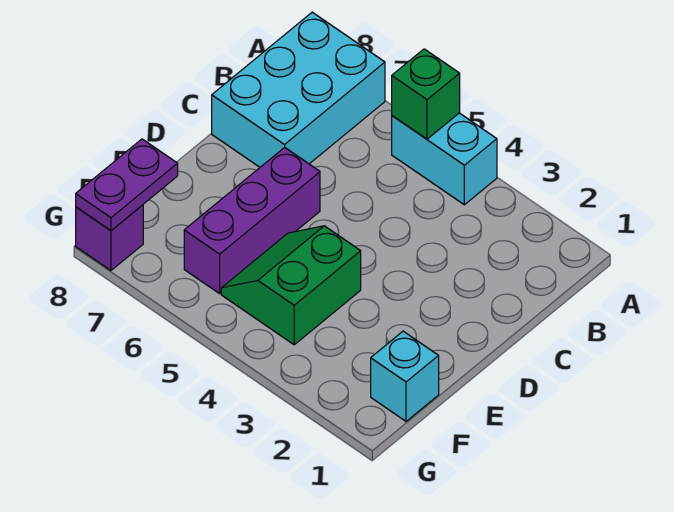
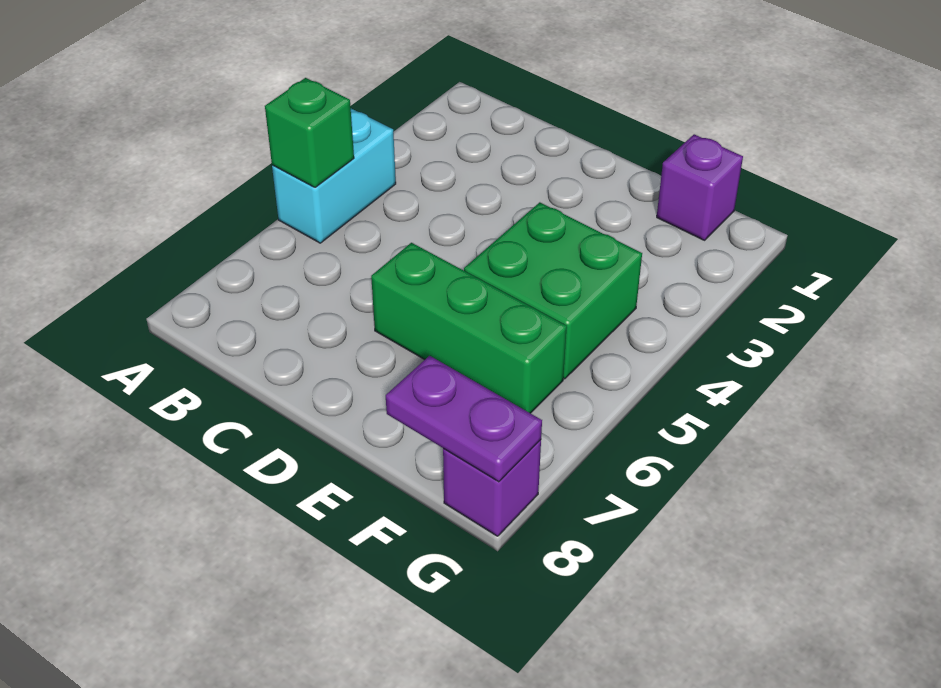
cyan 2x3 brick [212,12,385,167] -> none
purple 1x3 brick [184,147,320,294] -> green 1x3 brick [371,243,567,413]
green 2x2 slope [221,226,361,345] -> green 2x2 brick [464,202,642,379]
cyan 1x1 brick [371,331,439,421] -> purple 1x1 brick [657,134,743,240]

